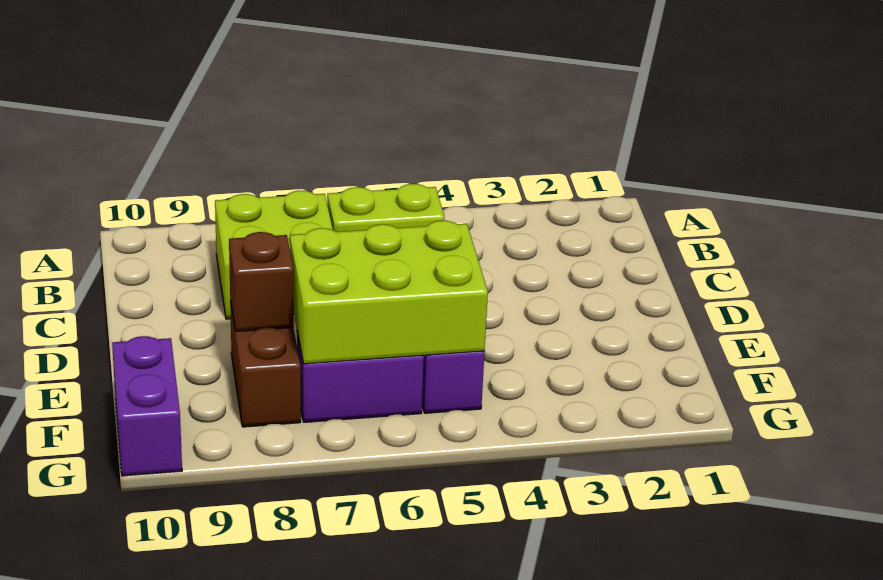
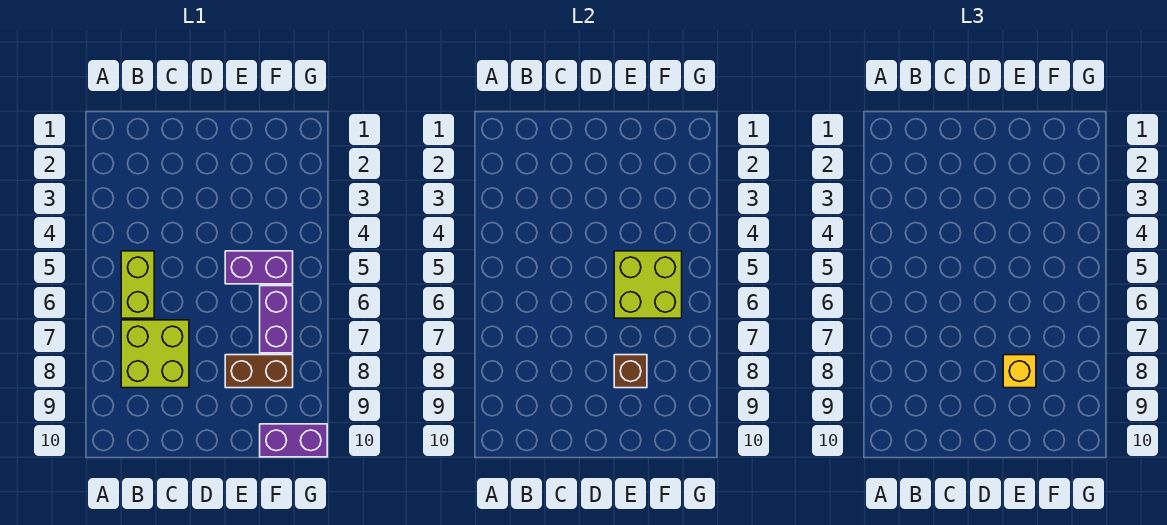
lime 2x3 brick [290,221,488,364] -> lime 2x2 brick [614,251,682,318]
none -> yellow 1x1 brick [1003,355,1036,388]

